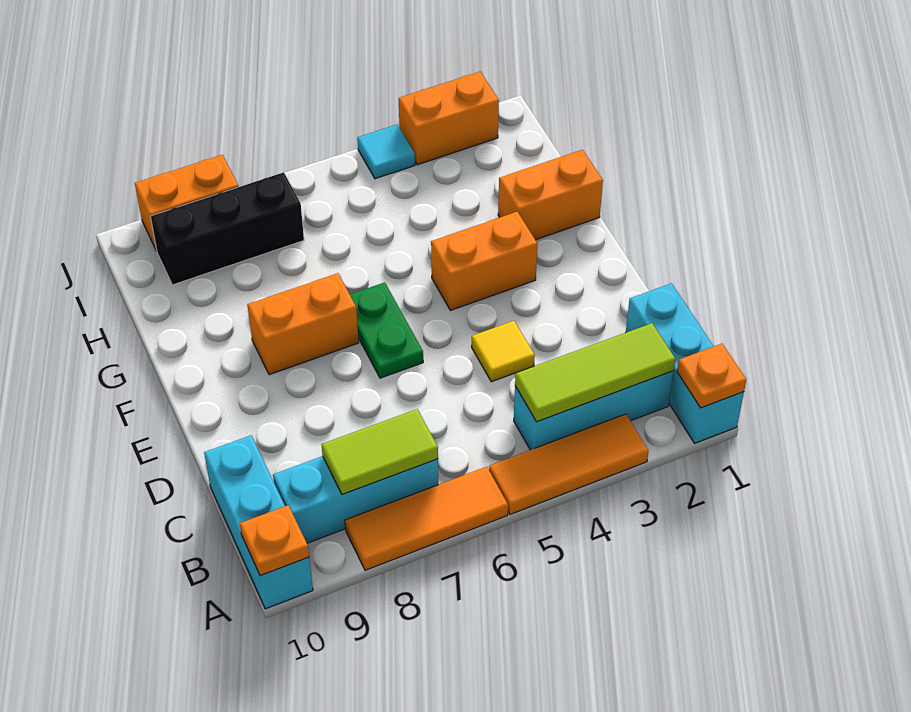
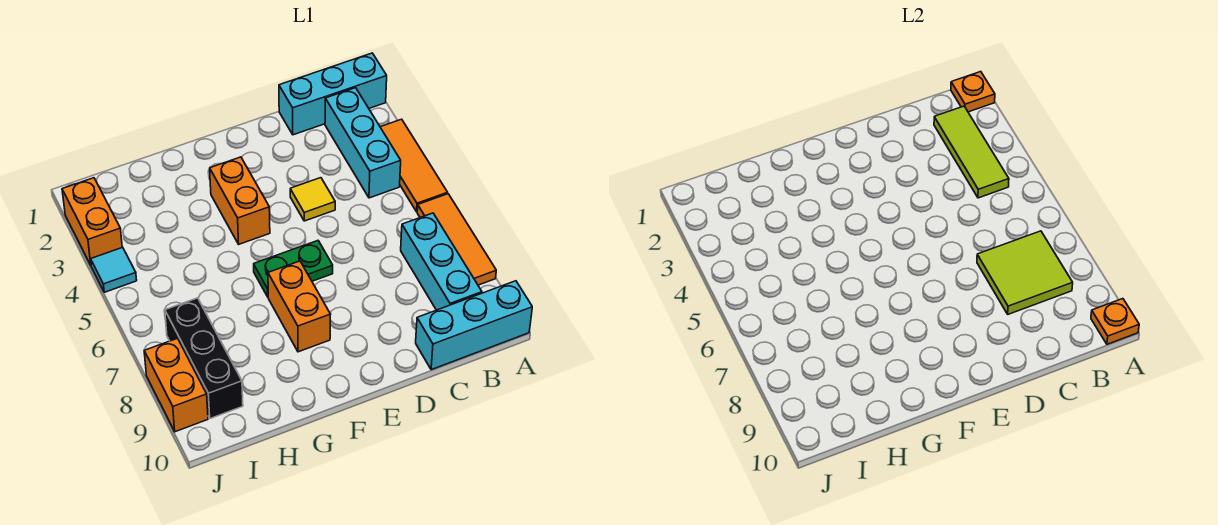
lime 1x2 tile [321,409,438,495] -> lime 2x2 tile [977,231,1073,314]
orange 1x2 brick [498,150,603,240] -> none

